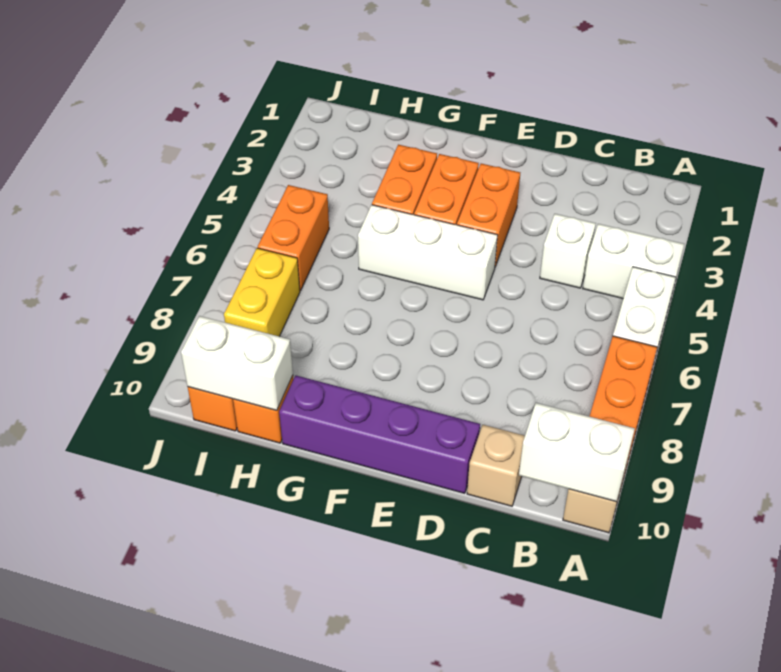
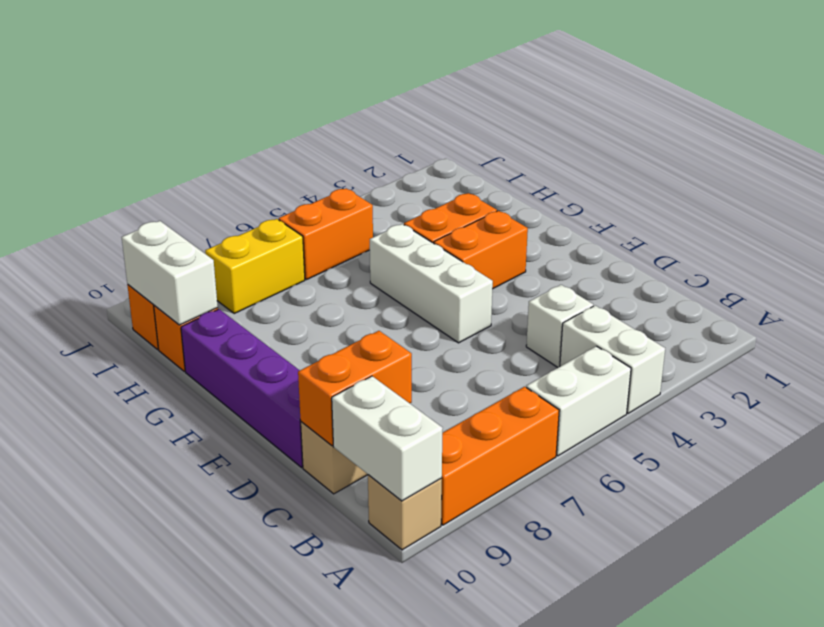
orange 1x2 brick [457,164,520,266] -> orange 1x2 brick moved to [298,331,412,446]

